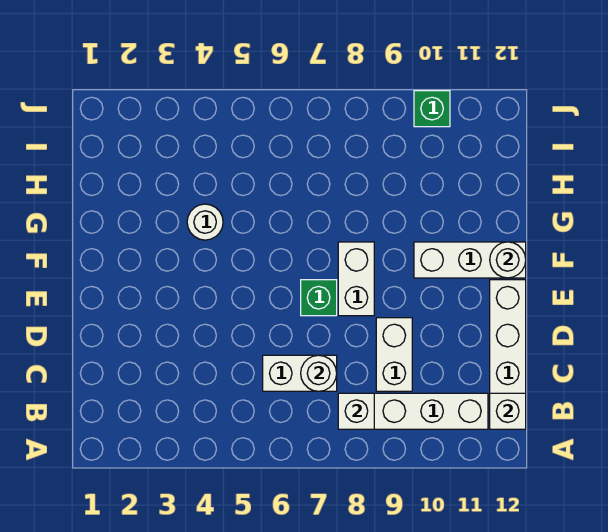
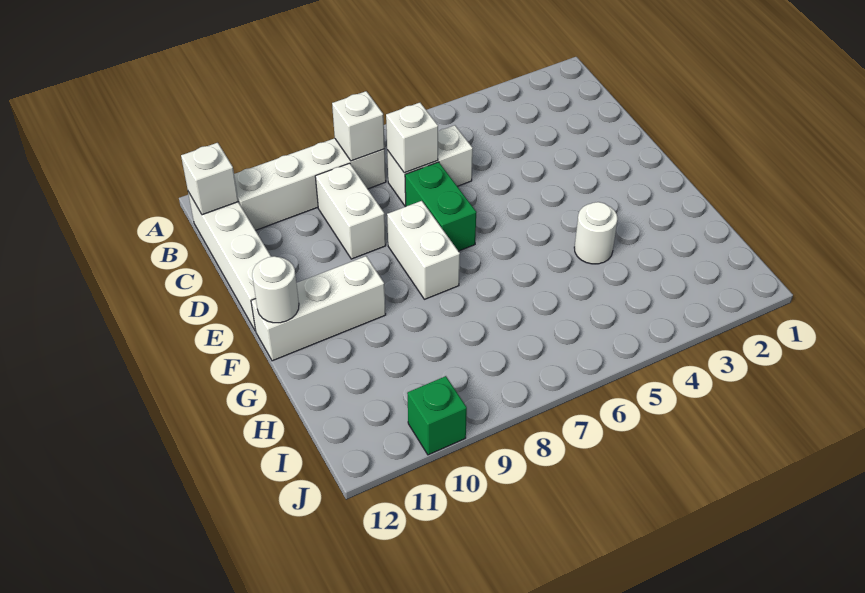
white 1x1 round brick [301,355,337,391] -> white 1x1 brick [386,103,438,173]
green 1x1 brick [301,280,337,316] -> green 1x2 brick [405,162,476,251]

